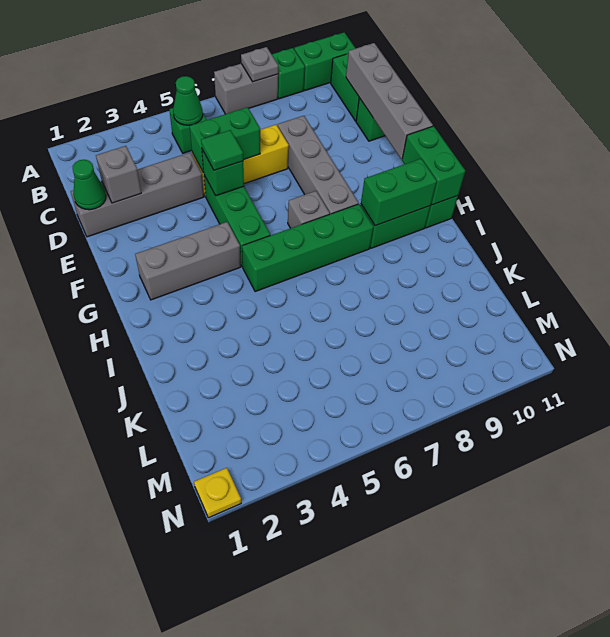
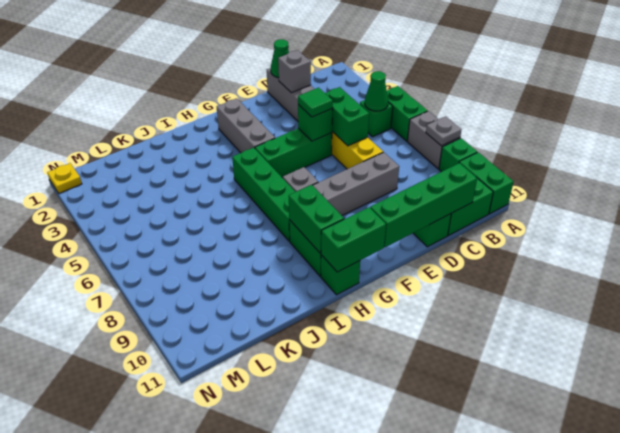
none -> green 1x2 brick [387,86,427,141]
grey 1x4 brick [346,43,433,159] -> green 1x4 brick [370,163,477,247]

